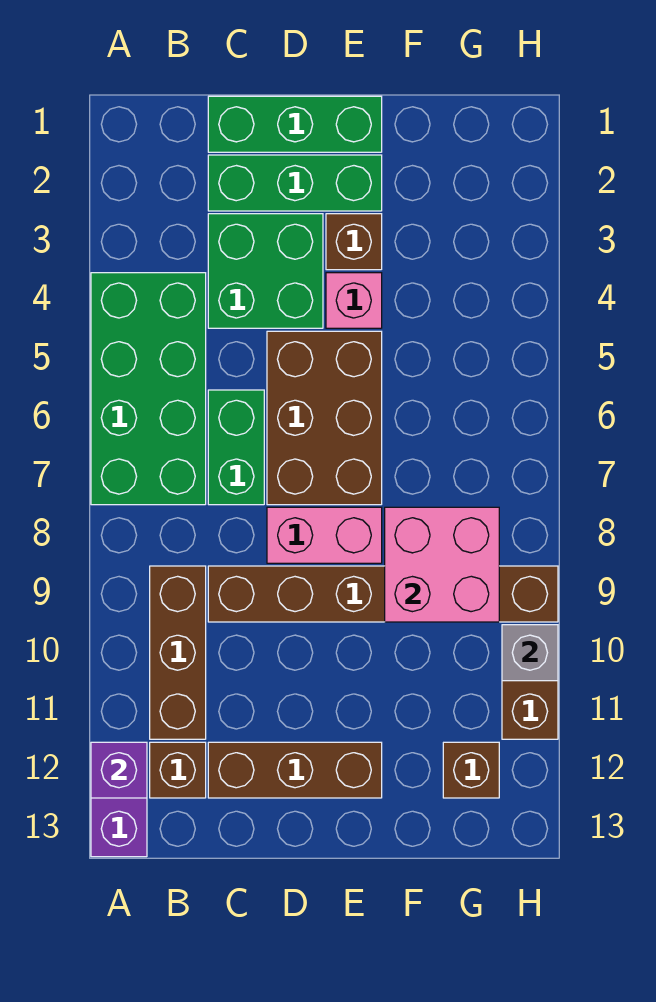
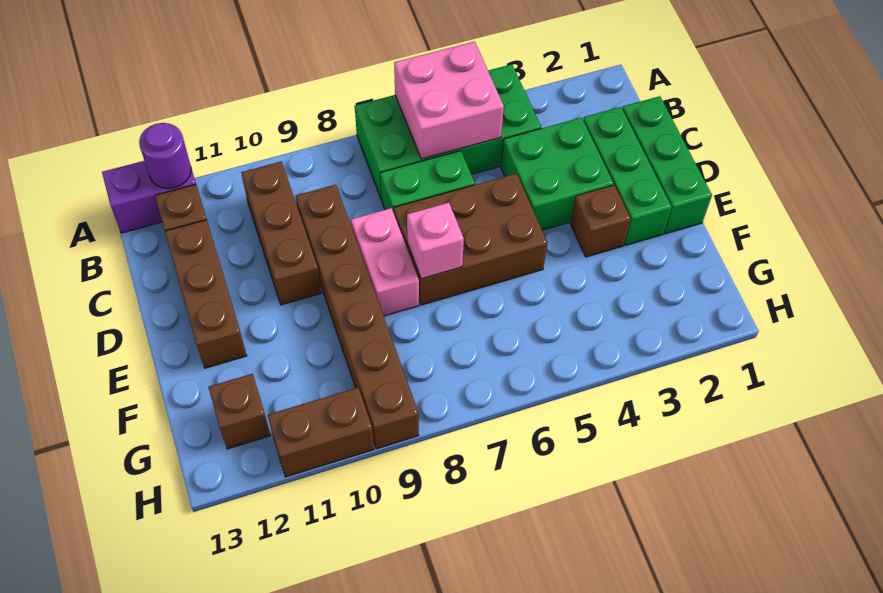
purple 1x1 brick [91,742,147,798] -> purple 1x1 round brick [139,123,191,189]
brown 1x3 brick [150,566,206,739] -> brown 1x3 brick turned to [241,161,321,305]
pink 1x1 brick [326,273,382,328] -> pink 1x1 brick moved to [407,203,464,279]
pink 2x2 brick [385,507,499,622] -> pink 2x2 brick moved to [394,42,504,159]
grey 1x1 brick [502,625,558,681] -> none

